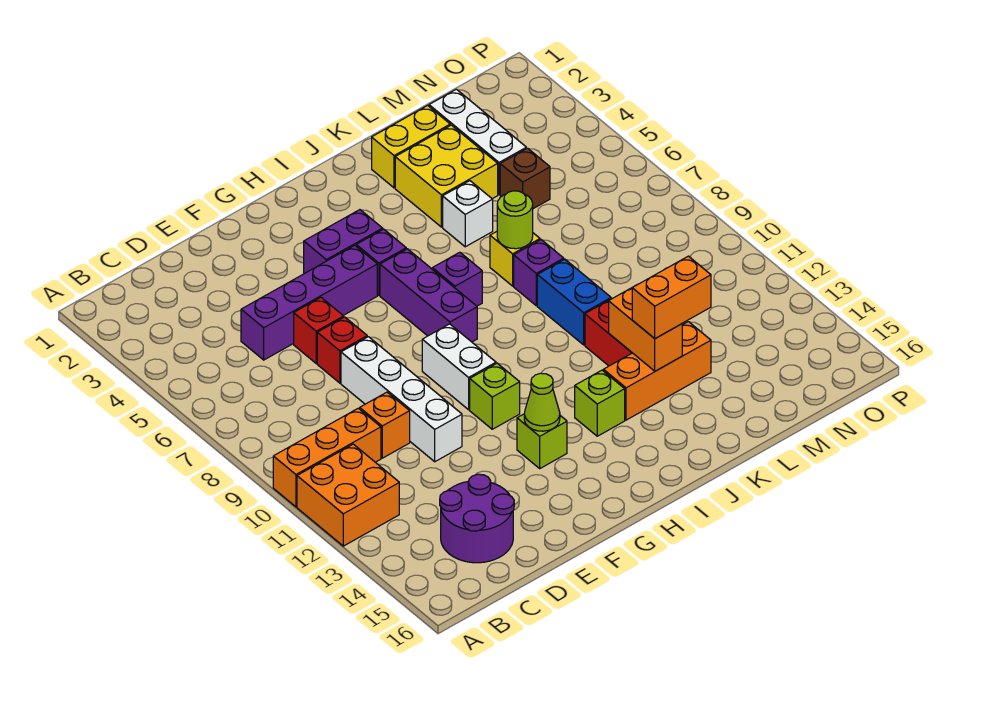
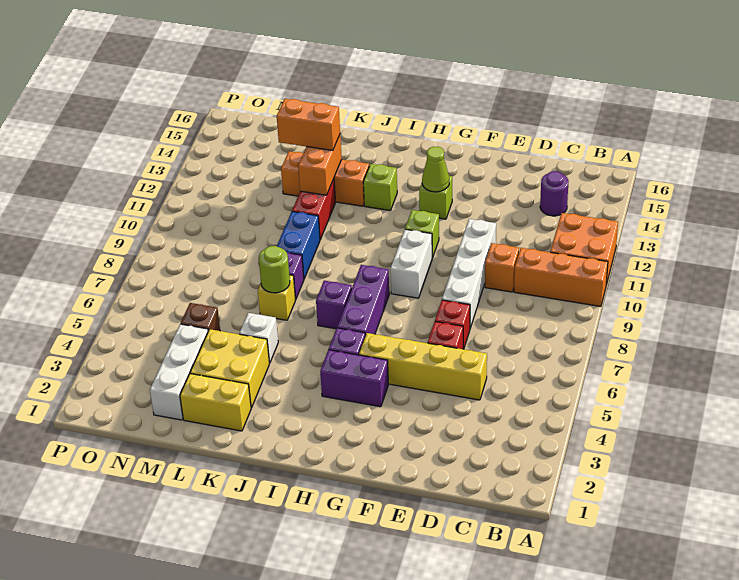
purple 2x2 round brick [440,474,514,563] -> purple 1x1 round brick [540,171,569,216]
purple 1x4 brick [241,245,377,360] -> yellow 1x4 brick [359,333,487,400]

